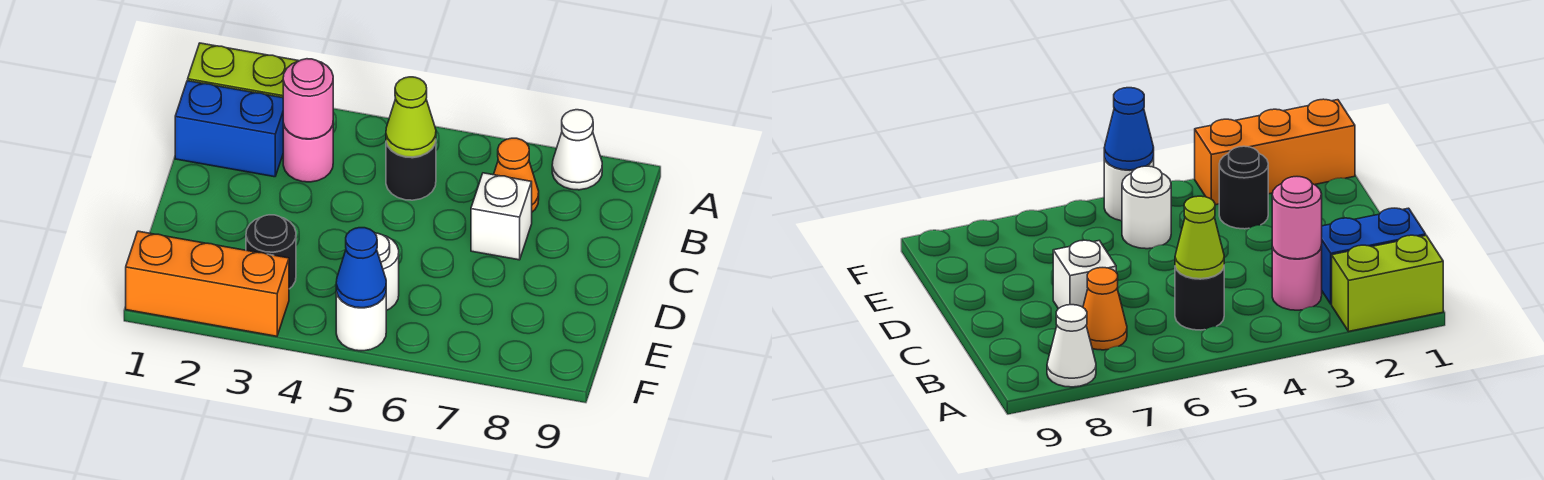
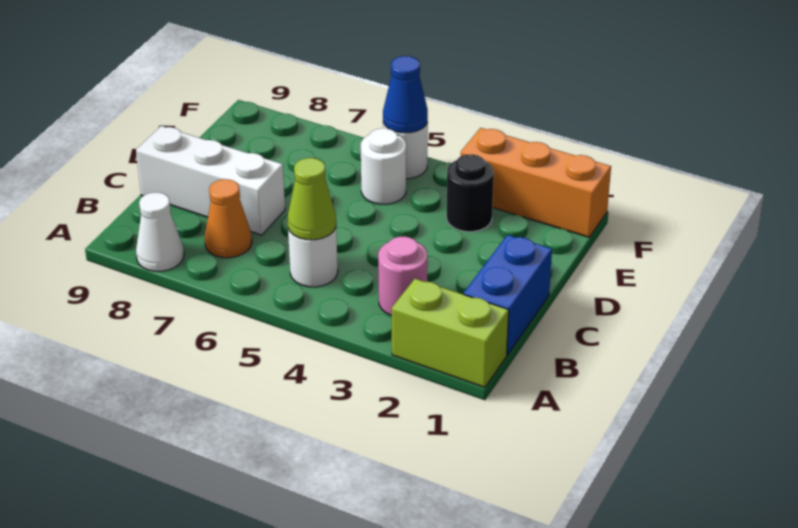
blue 1x2 brick [175,81,283,177] -> blue 1x2 brick turned to [464,235,552,355]
pink 1x1 round brick [283,59,333,139] -> none
black 1x1 round brick [386,142,436,200] -> white 1x1 round brick [288,228,338,287]
white 1x1 brick [471,173,532,260] -> white 1x3 brick [136,126,285,235]

